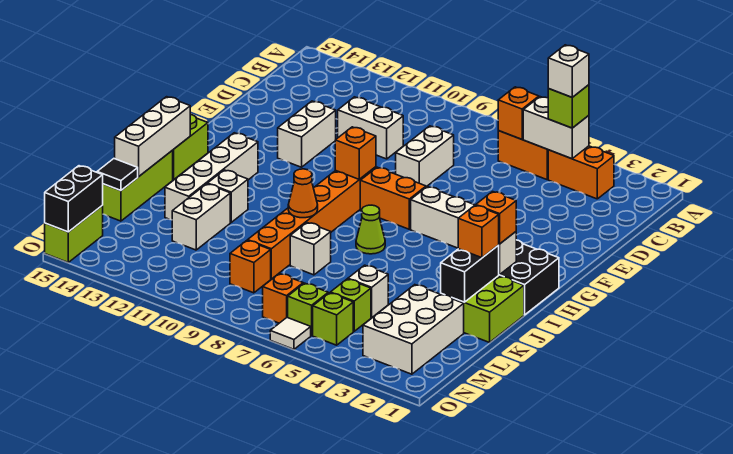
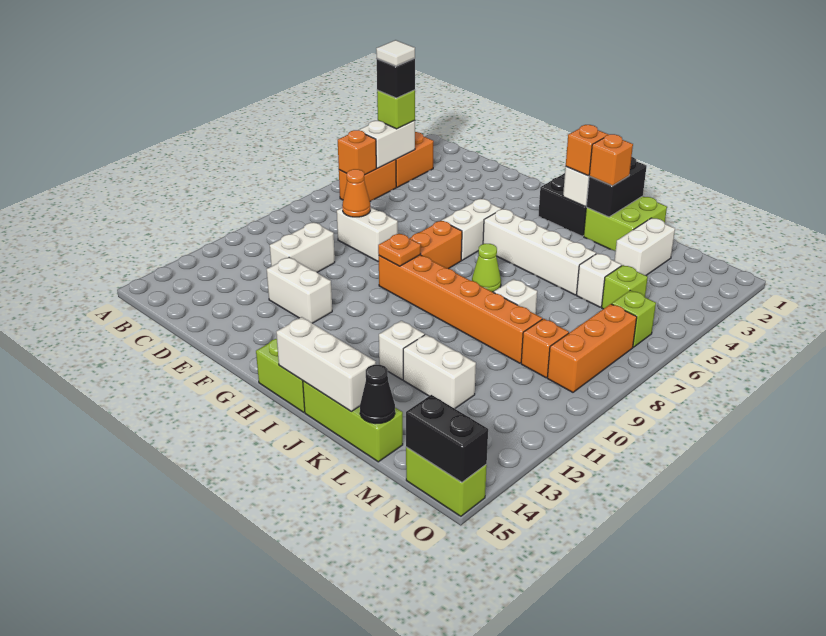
white 1x1 brick [548,45,589,97] -> black 1x1 brick [377,59,415,98]
orange 1x1 brick [335,127,376,179] -> orange 1x1 plate [378,234,421,266]
white 1x4 brick [165,133,258,220] -> white 1x4 brick moved to [483,209,596,295]
black 1x2 brick [441,245,499,302] -> black 1x2 brick turned to [586,157,647,217]
orange 1x1 cone [288,169,318,218] -> orange 1x1 cone moved to [342,169,370,217]
white 2x3 brick [363,285,464,374] -> white 1x2 brick [615,218,675,275]
black 1x1 tile [97,158,138,191] -> black 1x1 cone [360,365,395,424]
lime 1x1 brick [313,293,353,345] -> none
orange 1x1 brick [263,274,303,323] -> orange 1x3 brick [547,304,637,392]
white 1x1 tile [270,317,311,349] -> white 1x1 tile moved to [376,40,415,66]

